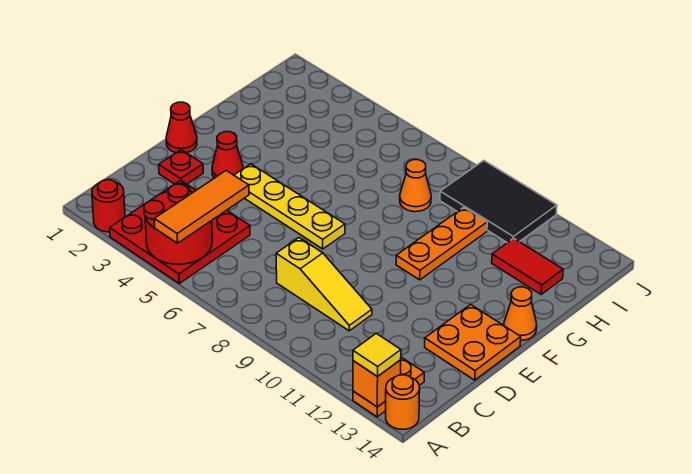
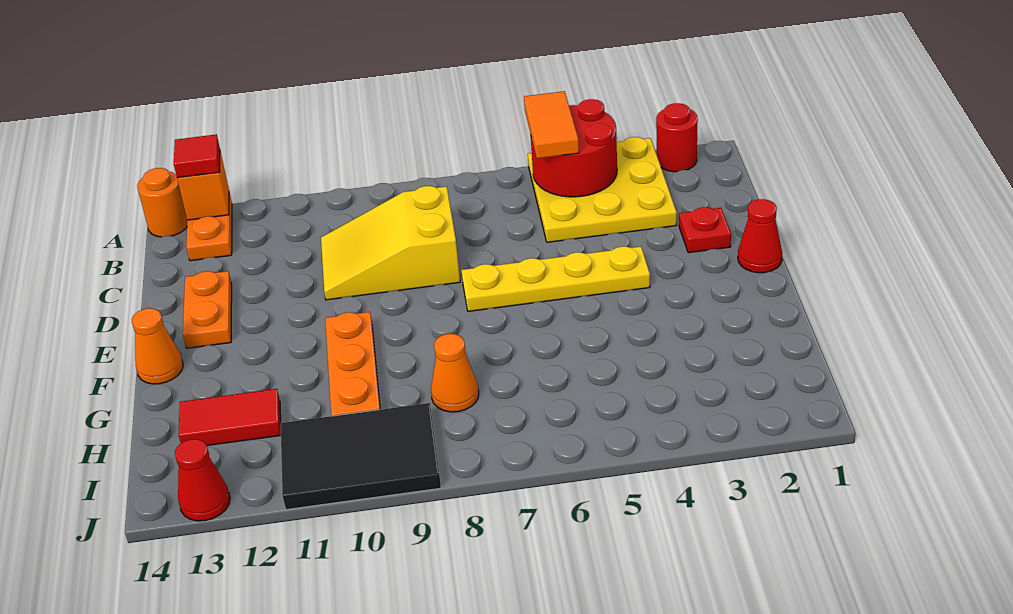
red 3x3 plate [110,180,250,283] -> yellow 3x3 plate [528,137,677,242]
orange 1x3 tile [154,171,249,243] -> orange 1x2 tile [524,91,579,158]
yellow 1x1 tile [353,333,401,377] -> red 1x1 tile [174,134,220,178]
yellow 1x3 slope [276,238,372,331] -> yellow 2x3 slope [321,186,460,300]
orange 2x2 plate [425,305,521,380] -> orange 1x2 plate [183,271,232,348]
red 1x1 cone [212,132,243,178] -> red 1x1 cone moved to [175,439,230,521]

